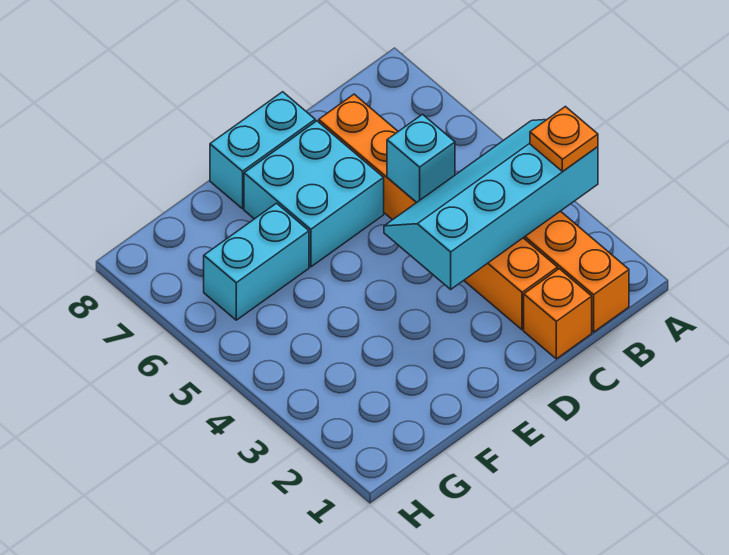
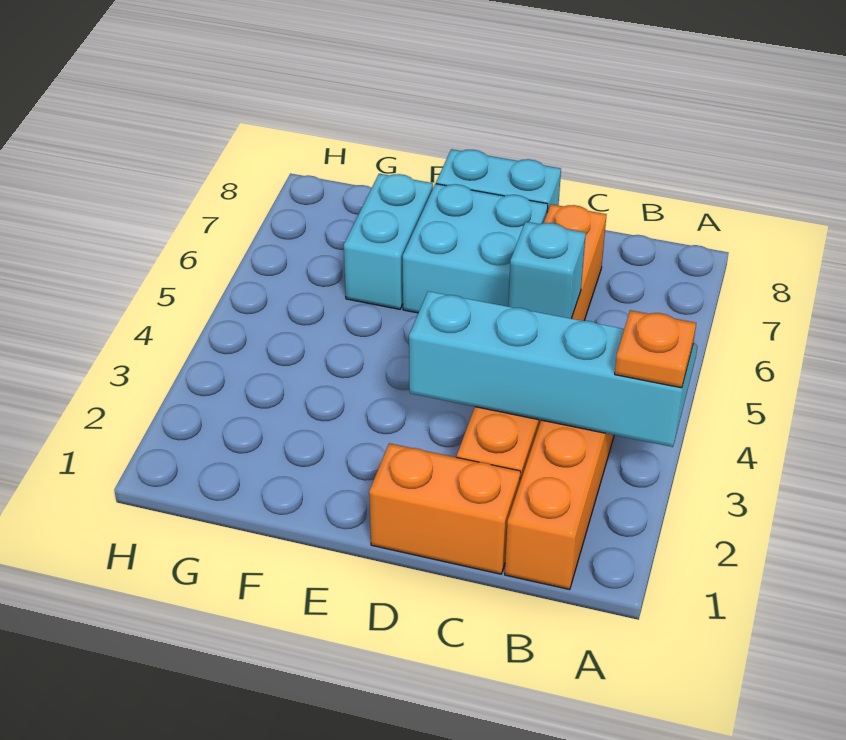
orange 1x1 brick [524,269,592,359] -> orange 1x2 brick [369,443,521,574]
cyan 1x2 brick [204,203,309,320] -> cyan 1x2 brick turned to [344,174,433,309]

